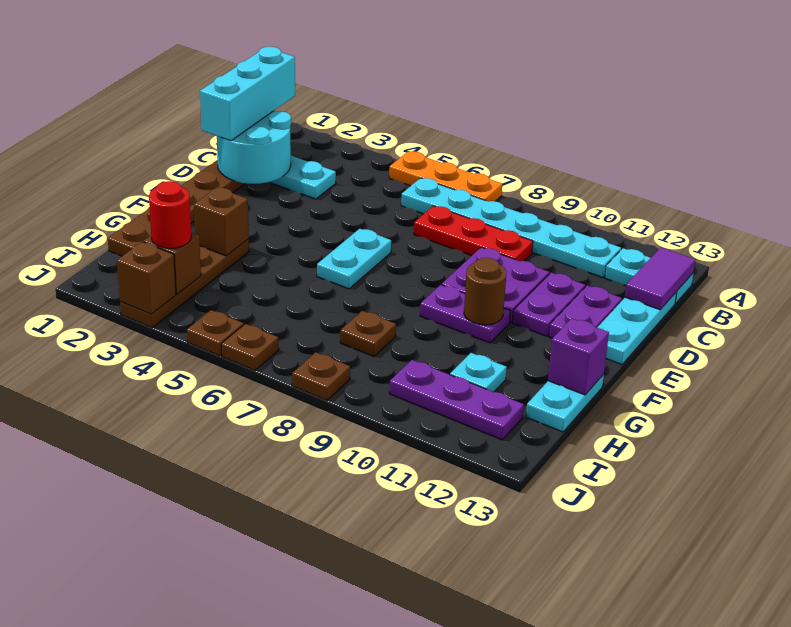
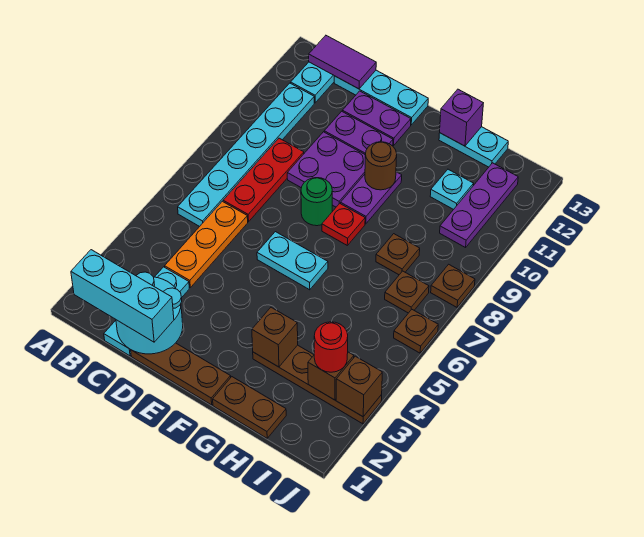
orange 1x3 plate [389,151,502,201] -> orange 1x3 plate moved to [165,201,248,287]
none -> green 1x1 round brick [301,178,332,226]
none -> red 1x1 plate [322,203,365,245]
brown 1x1 plate [187,310,244,356] -> brown 1x1 plate moved to [385,271,429,313]

